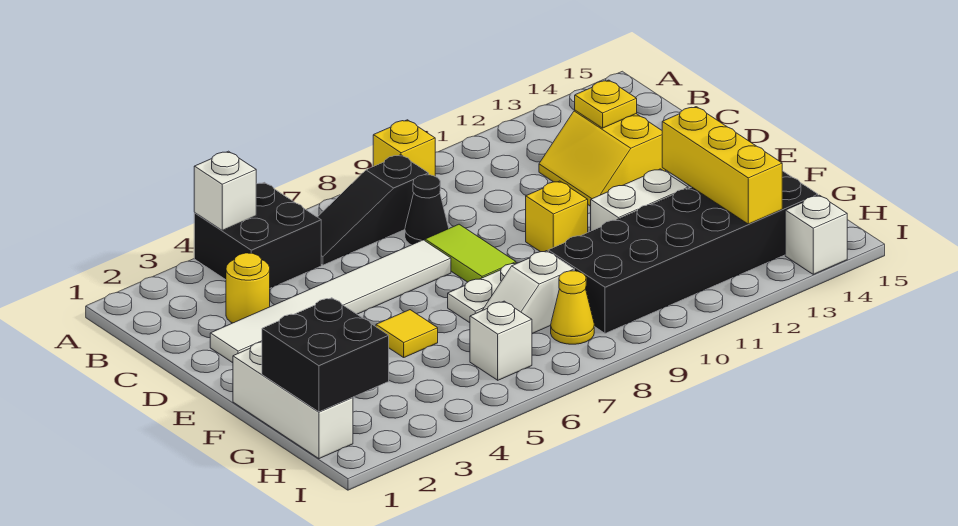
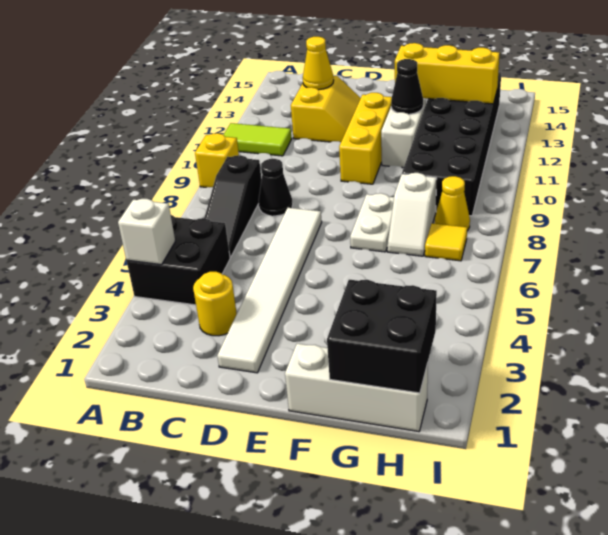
yellow 2x2 slope [539,110,666,206] -> yellow 2x2 slope turned to [291,76,361,142]
yellow 1x1 plate [575,80,637,128] -> yellow 1x1 cone [303,37,334,90]
lime 1x2 tile [425,224,516,282] -> lime 1x2 tile moved to [224,123,292,156]
yellow 1x1 brick [526,181,588,252] -> yellow 1x3 brick [339,93,392,184]
yellow 1x1 tile [376,310,438,357] -> yellow 1x1 tile moved to [425,223,467,261]
none -> black 1x1 cone [391,59,423,114]
white 1x1 brick [470,301,532,380] -> none
white 1x1 brick [785,195,847,274] -> none

